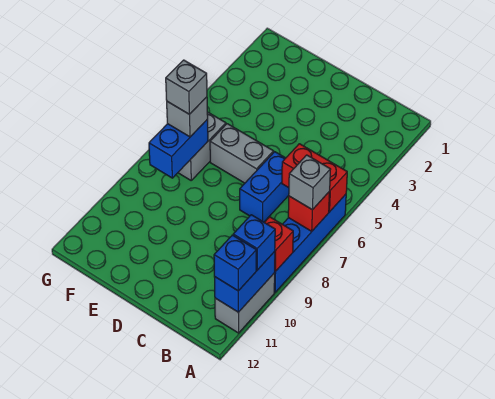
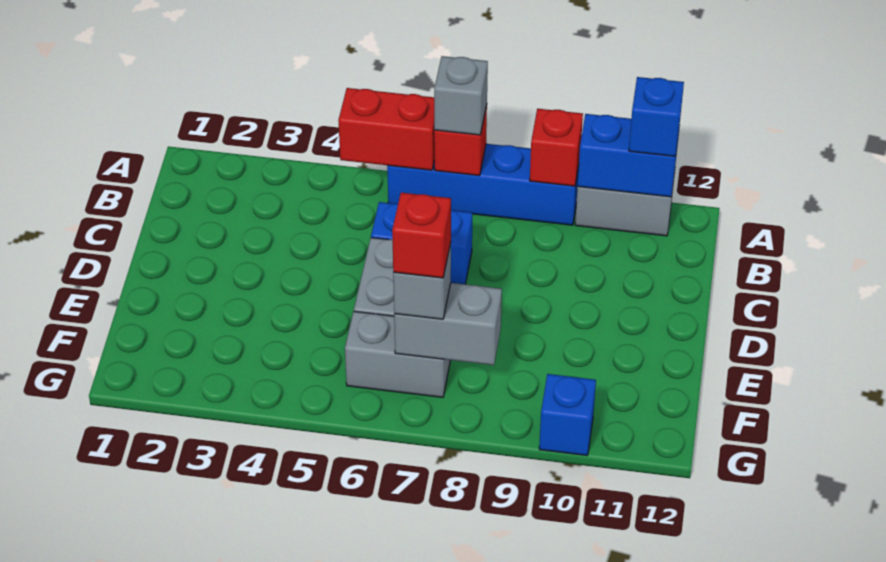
red 1x2 brick [282,144,347,212] -> red 1x2 brick turned to [338,88,435,170]
blue 1x1 brick [233,215,275,270] -> blue 1x1 brick moved to [539,374,596,455]
blue 1x2 brick [149,120,208,178] -> grey 1x2 brick [394,283,502,365]
grey 1x1 brick [166,60,207,114] -> red 1x1 brick [392,193,451,278]

